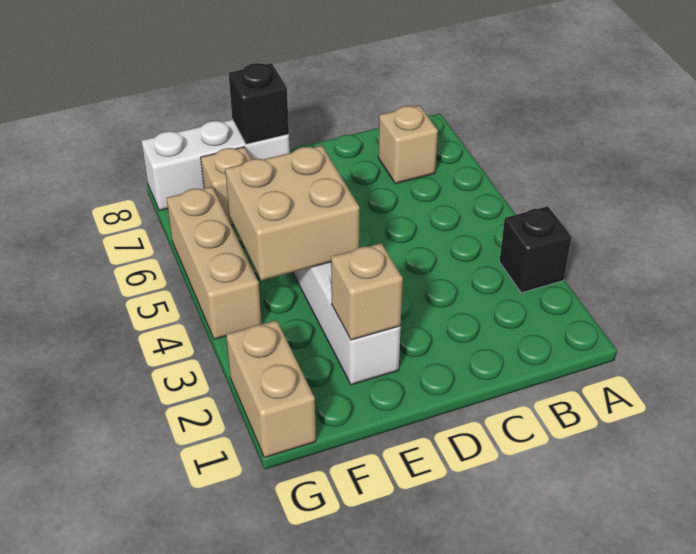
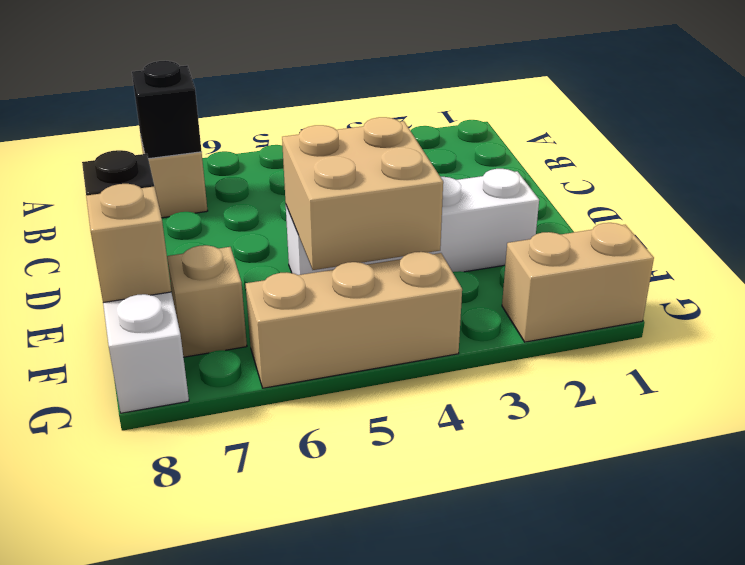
black 1x1 brick [500,206,571,293] -> black 1x1 brick moved to [132,61,202,159]
tan 1x1 brick [331,243,403,340] -> tan 1x1 brick moved to [86,184,171,303]

